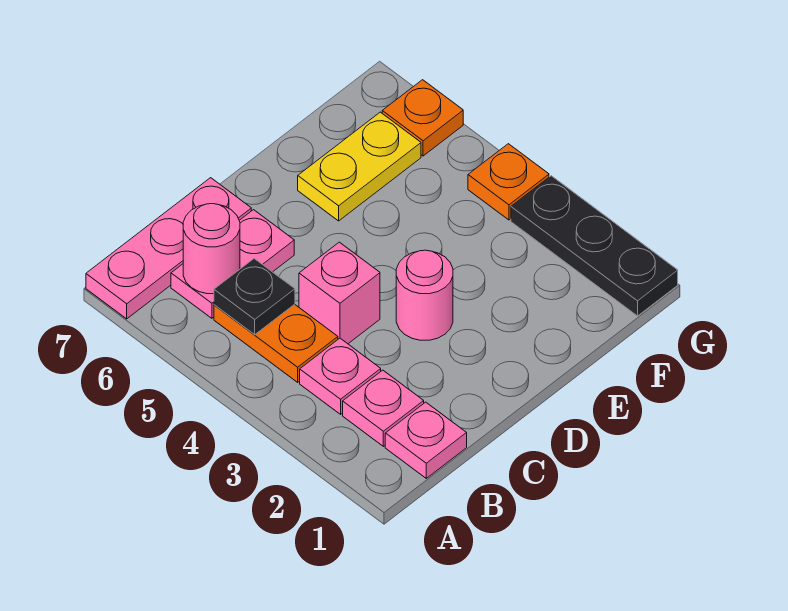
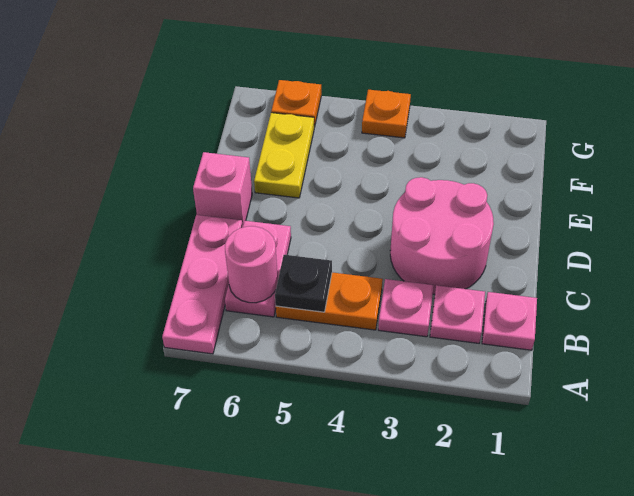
pink 1x1 brick [299,242,380,344] -> pink 1x1 brick moved to [193,152,252,225]
pink 1x1 round brick [396,250,453,340] -> pink 2x2 round brick [390,177,494,294]
black 1x3 plate [511,176,678,316] -> none

